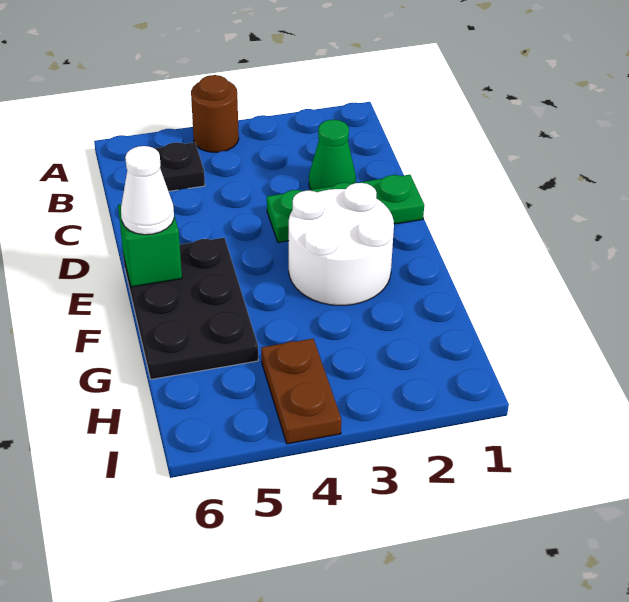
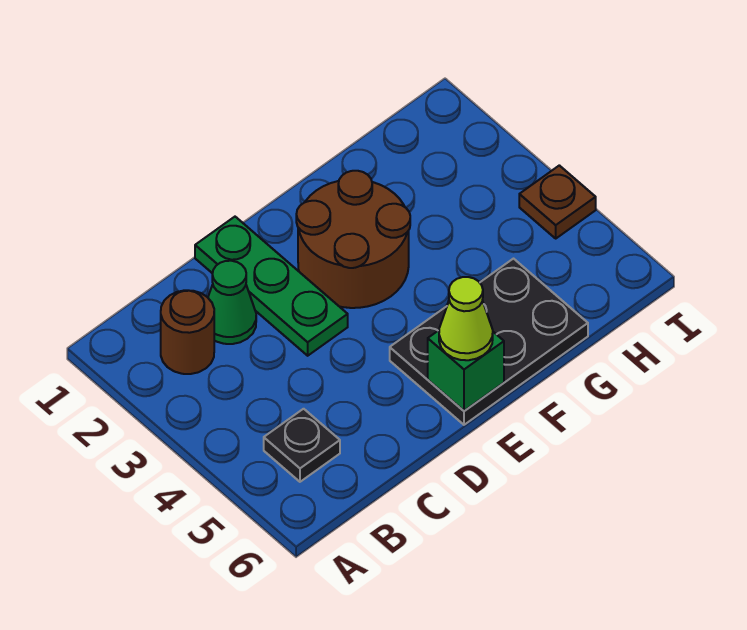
brown 1x1 round brick [191,75,239,152] -> brown 1x1 round brick moved to [161,290,214,374]
white 2x2 round brick [289,183,394,305] -> brown 2x2 round brick [296,171,410,308]
white 1x1 cone [121,146,174,235] -> lime 1x1 cone [439,277,493,360]
brown 1x2 plate [261,339,341,444] -> brown 1x1 plate [519,165,596,238]

